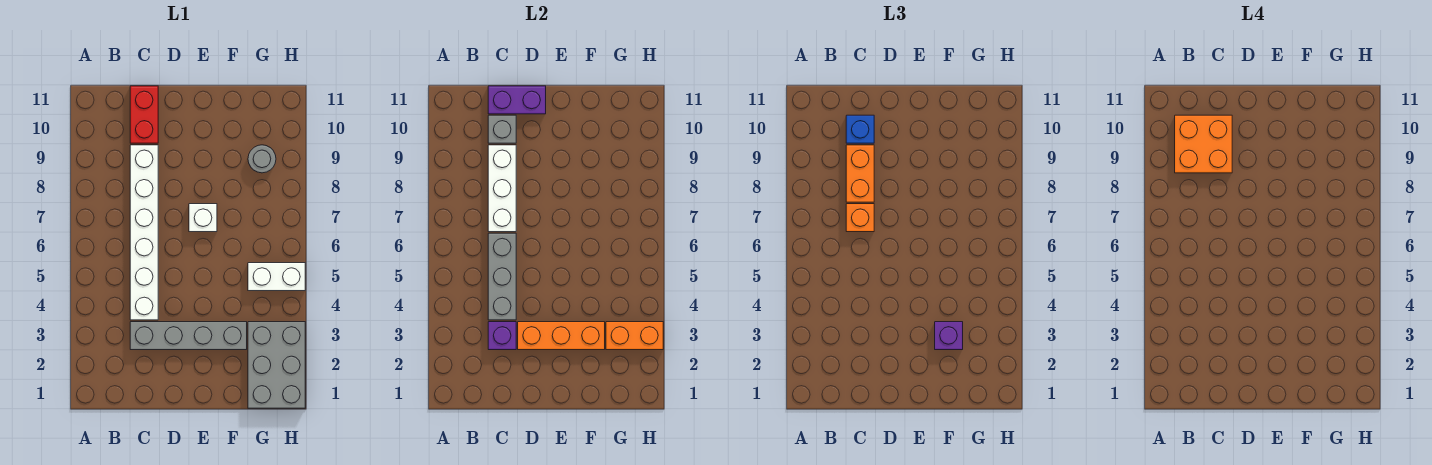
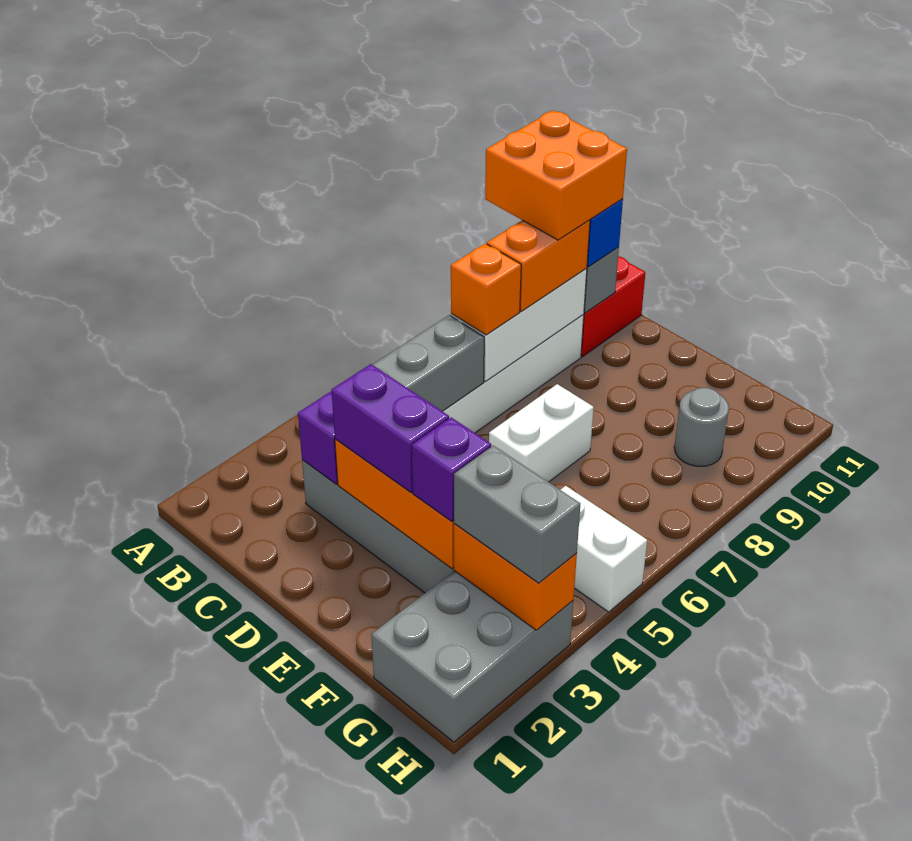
purple 1x2 brick [488,86,546,114] -> purple 1x2 brick moved to [332,364,449,492]
white 1x1 brick [189,204,217,232] -> white 1x2 brick [489,384,594,482]
none -> grey 1x2 brick [454,445,580,583]

